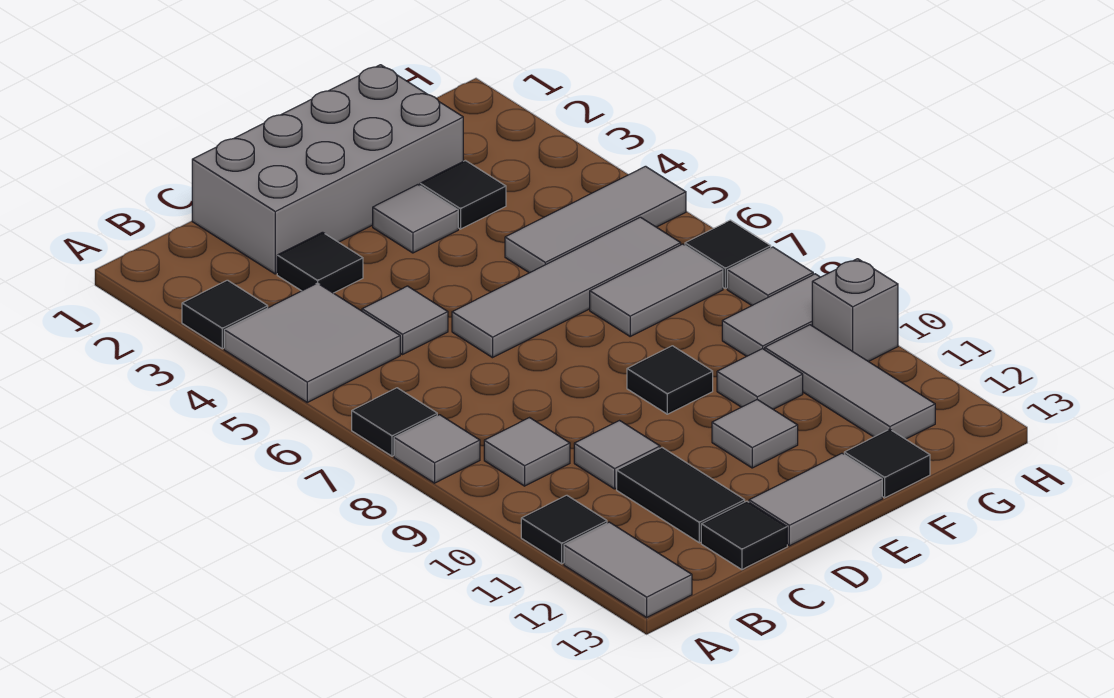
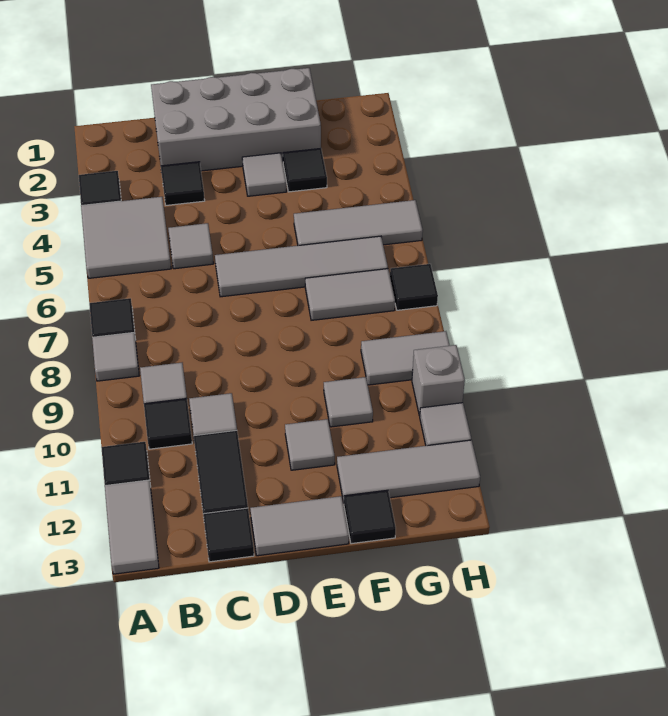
black 1x1 tile [627,346,713,414] -> black 1x1 tile moved to [144,399,192,449]
grey 1x3 tile [765,325,935,439] -> grey 1x3 tile turned to [337,440,480,503]
grey 1x1 tile [727,247,813,305] -> grey 1x1 tile moved to [420,403,471,446]

